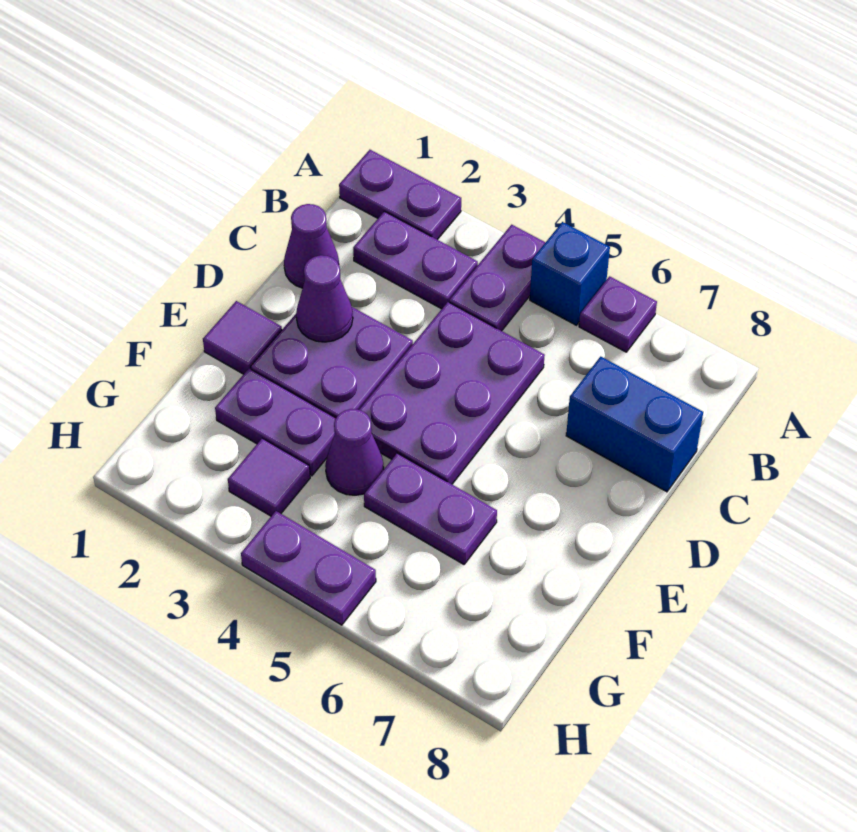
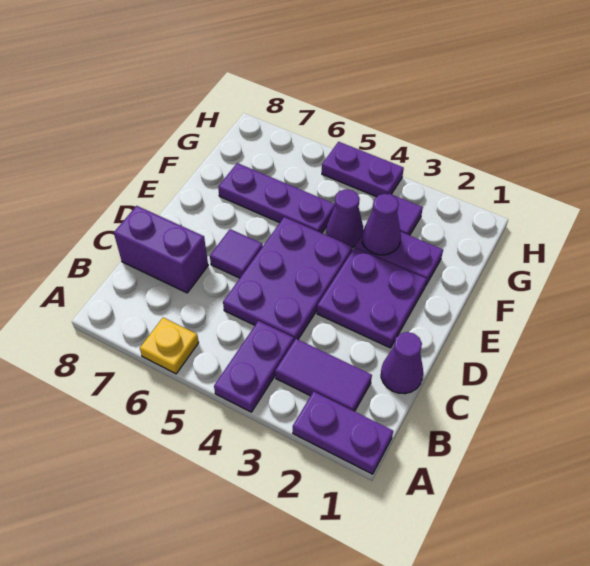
blue 1x1 brick [530,222,610,325] -> none
purple 1x1 plate [579,276,657,352] -> yellow 1x1 plate [140,318,199,374]
purple 1x2 plate [353,211,478,309] -> purple 1x2 tile [275,339,372,411]
blue 1x2 brick [566,357,703,492] -> purple 1x2 brick [114,206,208,293]
purple 1x1 cone [296,255,353,342] -> purple 1x1 cone moved to [362,194,401,255]
purple 1x1 tile [203,301,282,374] -> purple 1x1 tile moved to [210,229,263,278]
purple 1x2 plate [364,453,497,564] -> purple 1x3 plate [218,163,335,233]

